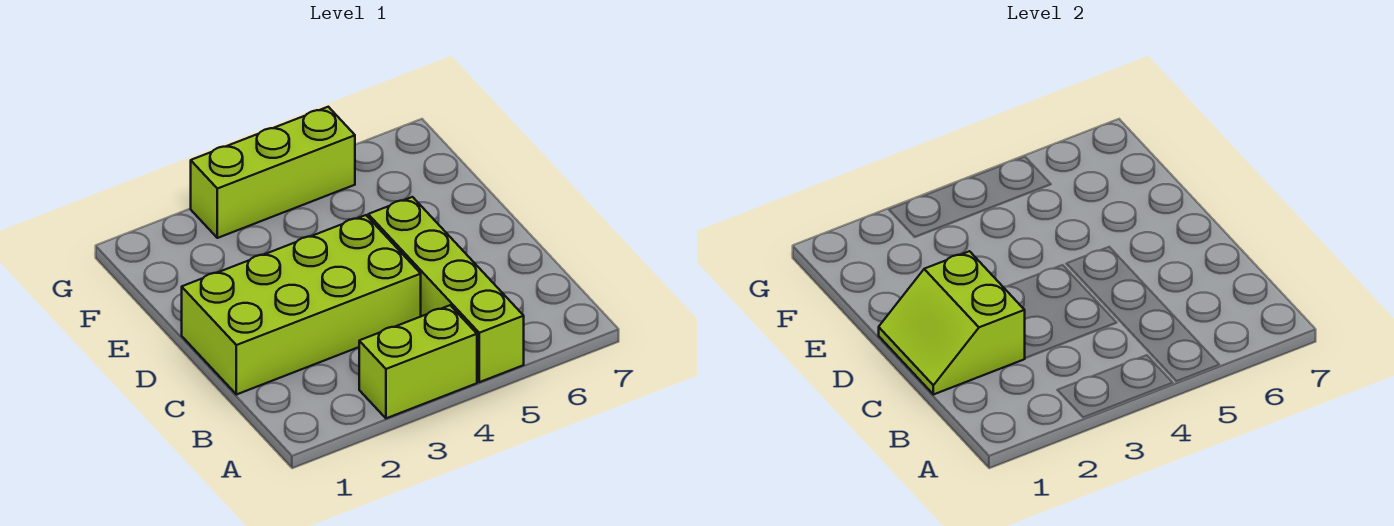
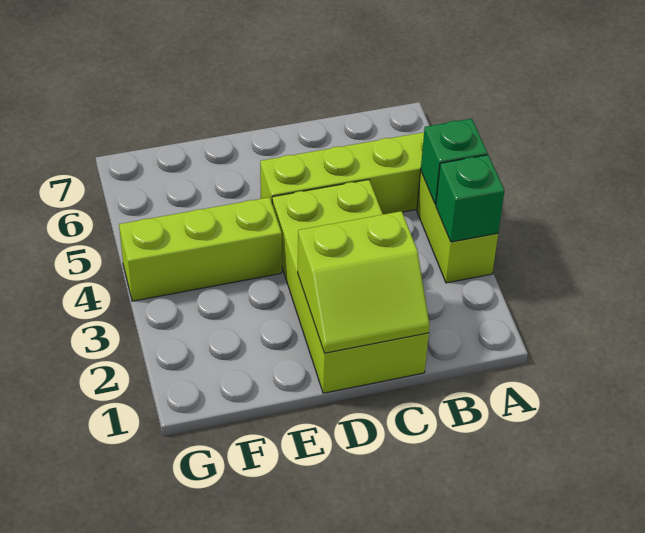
none -> green 1x1 brick [436,155,505,242]
none -> green 1x1 brick [421,119,488,204]
lime 1x3 brick [191,107,355,238] -> lime 1x3 brick turned to [119,197,282,301]

